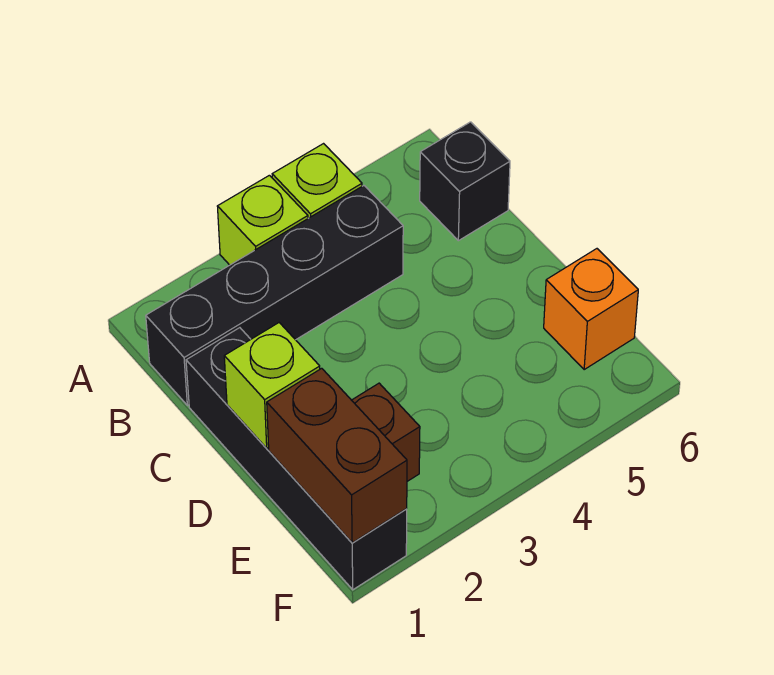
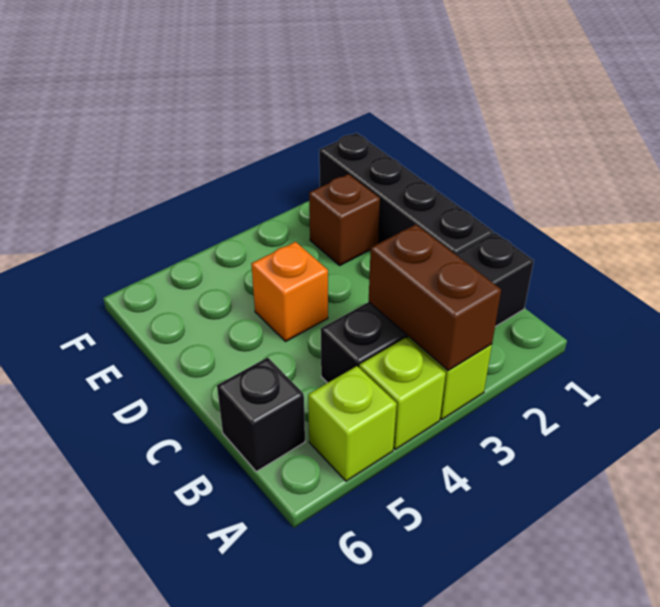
lime 1x1 brick [224,323,320,448] -> lime 1x1 brick moved to [308,366,397,481]
brown 1x2 brick [267,368,407,543] -> brown 1x2 brick moved to [369,224,501,371]
orange 1x1 brick [544,249,638,369] -> orange 1x1 brick moved to [251,242,328,342]

